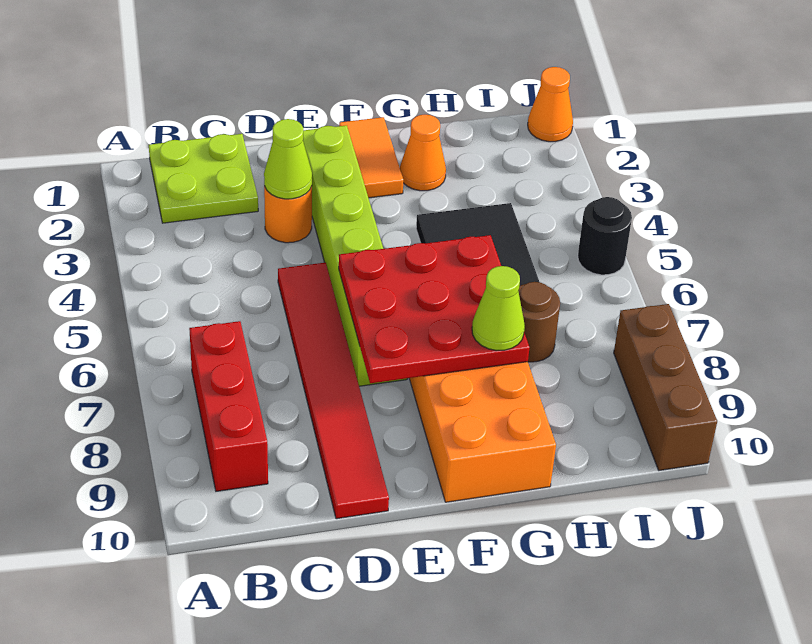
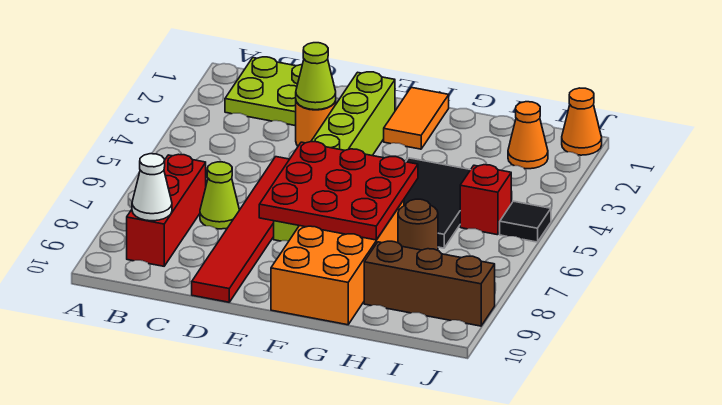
none -> white 1x1 cone [132,154,172,221]
orange 1x1 cone [400,115,446,191] -> orange 1x1 cone moved to [508,102,548,169]
lime 1x1 cone [472,266,525,351] -> lime 1x1 cone moved to [200,162,239,229]
none -> red 1x1 brick [460,165,511,235]
black 1x1 round brick [578,197,632,275] -> black 1x1 tile [500,201,551,242]
brown 1x3 brick [614,304,717,470] -> brown 1x3 brick turned to [364,241,495,326]

